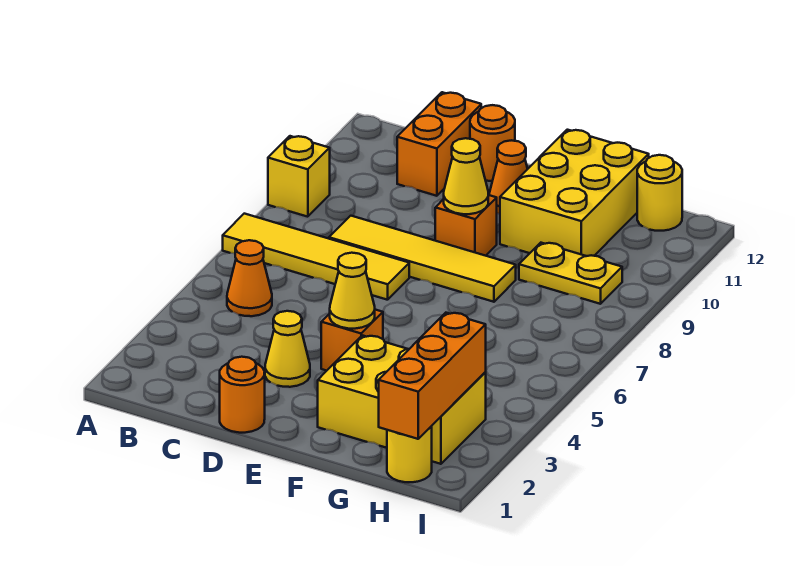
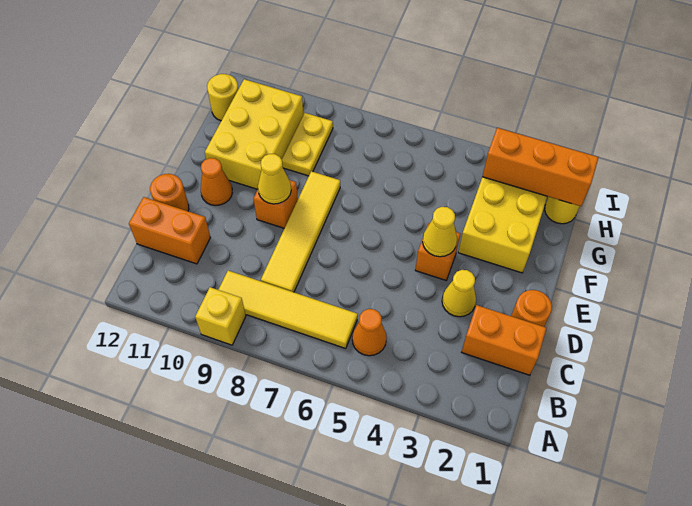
yellow 1x4 tile [223,214,409,300] -> yellow 1x4 tile turned to [218,271,358,348]
none -> orange 1x2 brick [462,305,546,375]
yellow 2x3 brick [500,130,649,256] -> yellow 2x3 brick turned to [205,79,303,189]

